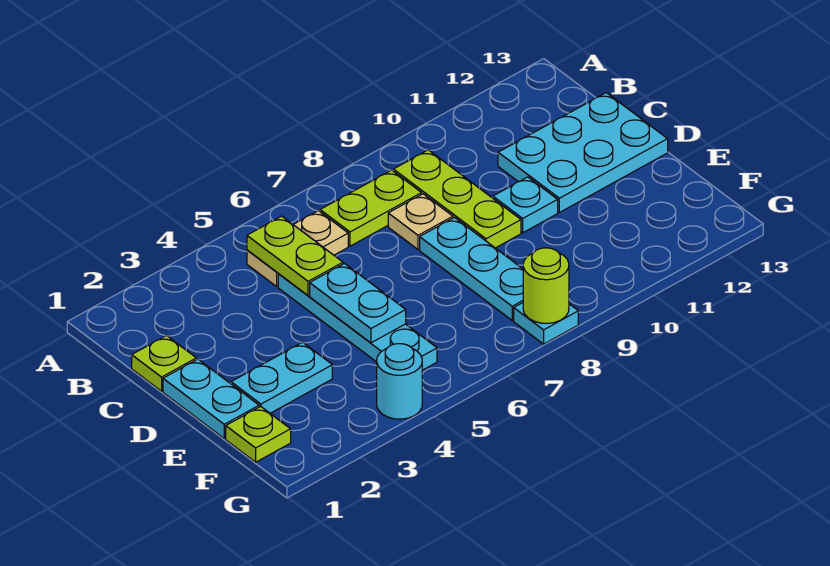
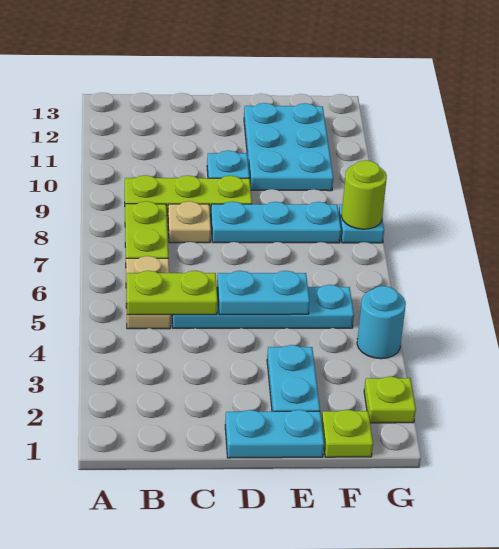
lime 1x1 plate [132,336,196,391] -> lime 1x1 plate moved to [364,377,416,423]
cyan 2x3 plate [498,93,668,212] -> cyan 2x3 plate moved to [244,103,333,191]

